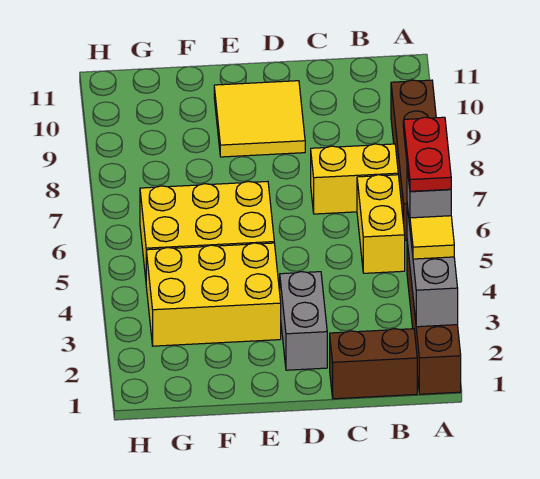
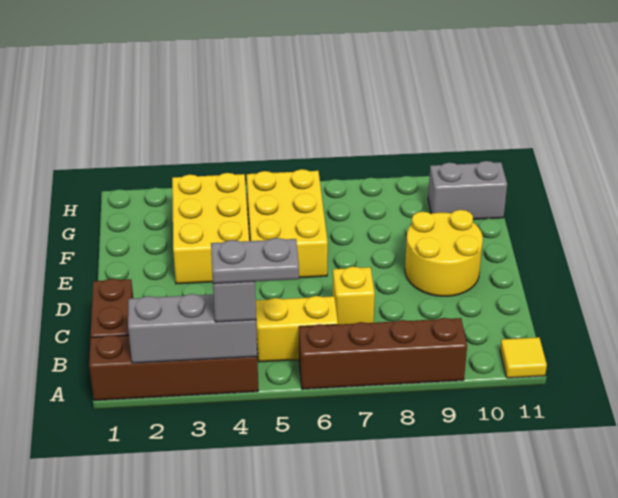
yellow 1x1 tile [410,216,454,259] -> yellow 1x1 tile moved to [500,337,547,378]
red 1x2 plate [404,117,451,191] -> grey 1x2 plate [211,238,299,284]
yellow 1x2 brick [311,144,398,214] -> yellow 1x1 brick [333,267,375,324]
grey 1x2 brick [280,272,327,370] -> grey 1x2 brick moved to [428,161,507,219]
yellow 2x2 tile [214,81,305,157] -> yellow 2x2 round brick [405,210,483,296]

